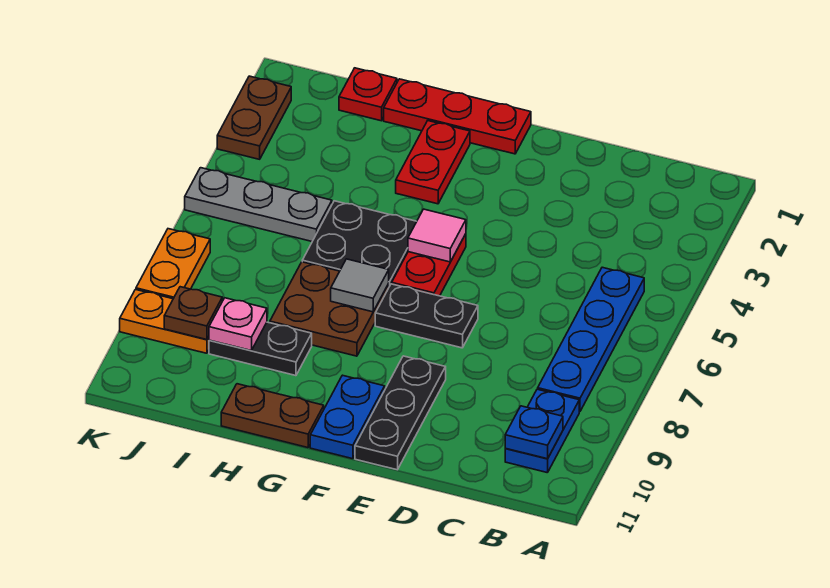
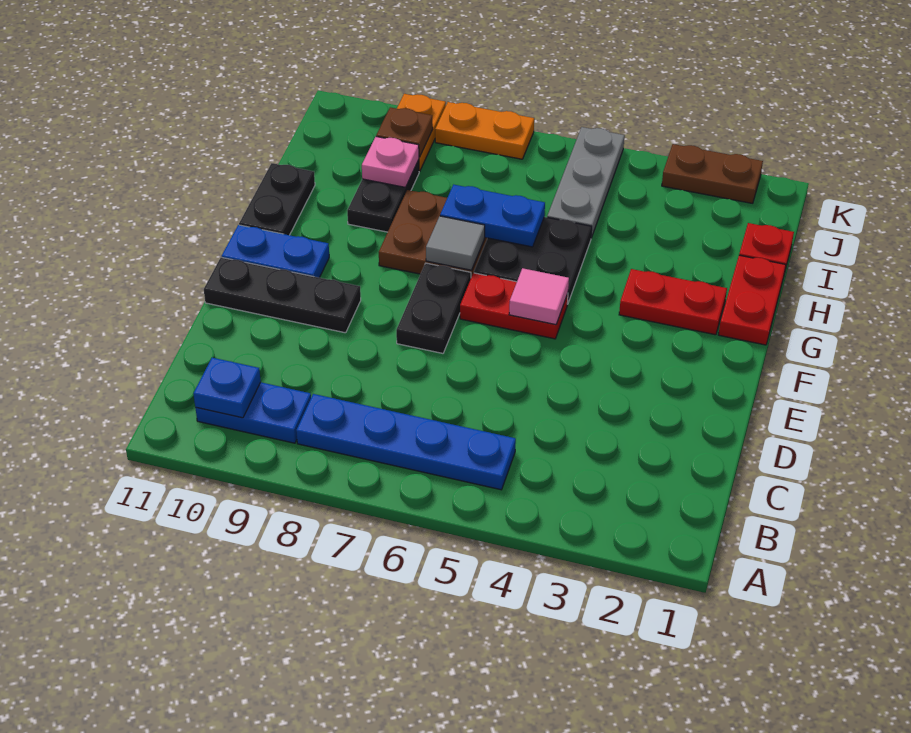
red 1x3 plate [384,79,531,154] -> red 1x2 plate [719,255,786,345]
brown 1x2 plate [221,384,324,448] -> black 1x2 plate [239,163,315,235]
none -> blue 1x2 plate [440,185,545,247]

